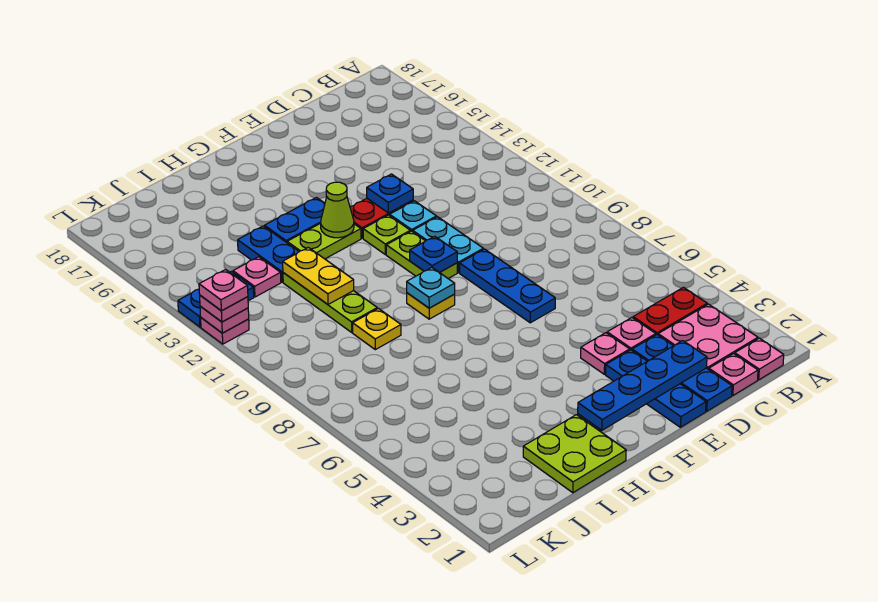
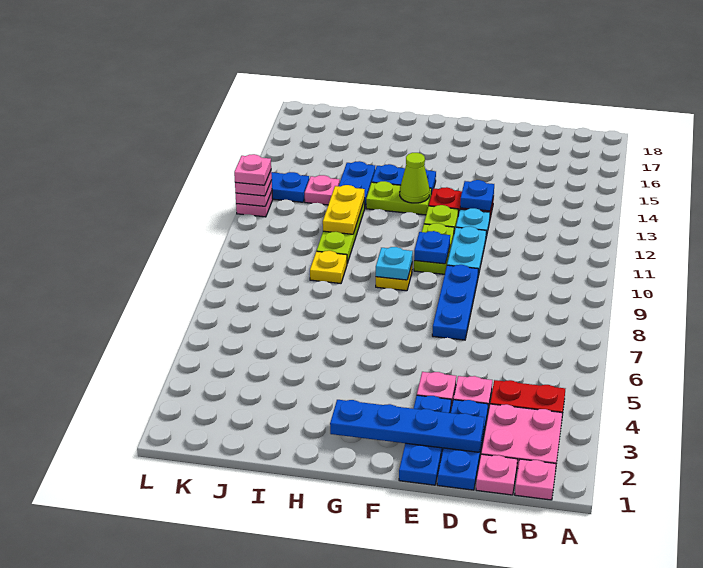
lime 2x2 plate [523,415,626,493] -> none

